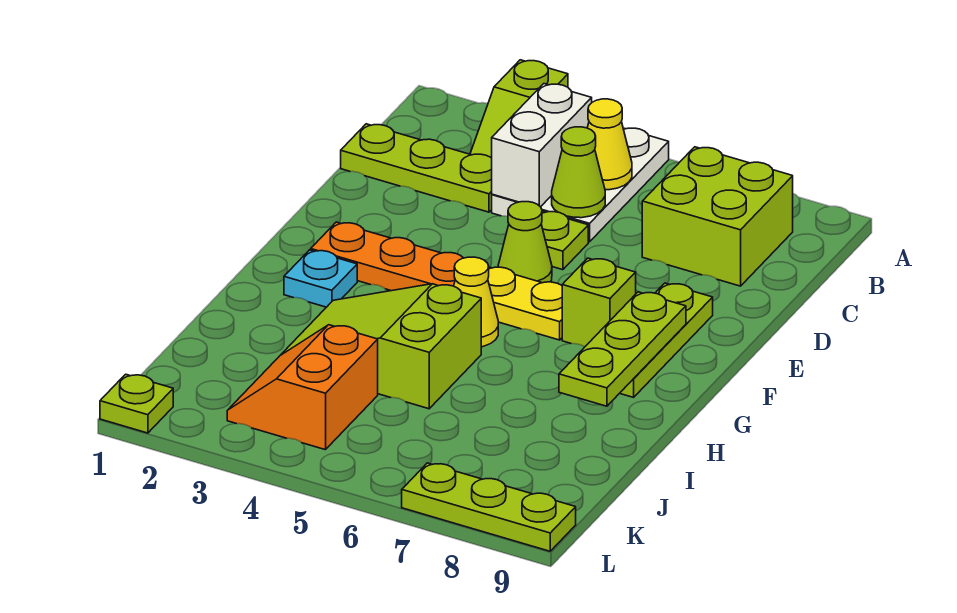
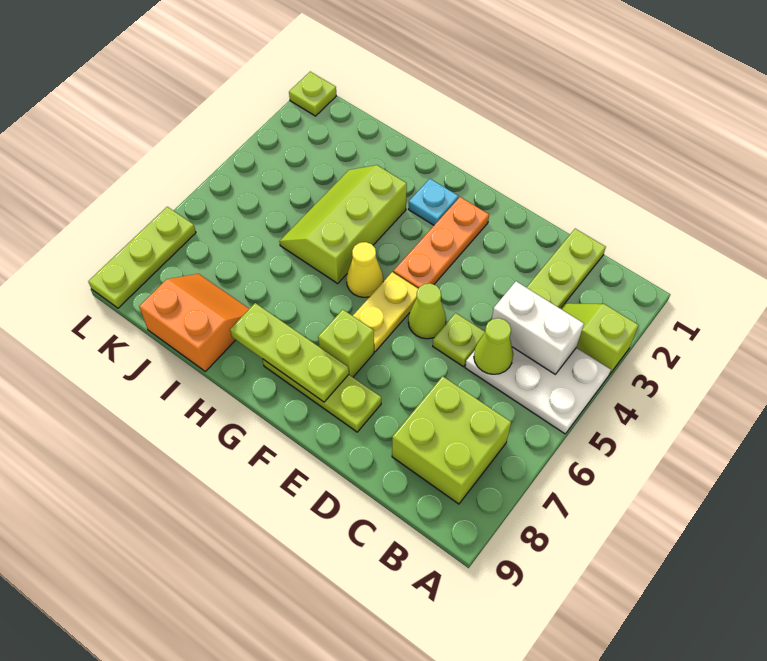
yellow 1x1 cone [587,99,632,190] -> none
lime 2x3 slope [281,284,481,409] -> lime 2x3 slope turned to [279,165,407,283]
orange 2x2 slope [227,325,378,450] -> orange 2x2 slope moved to [139,274,249,371]

